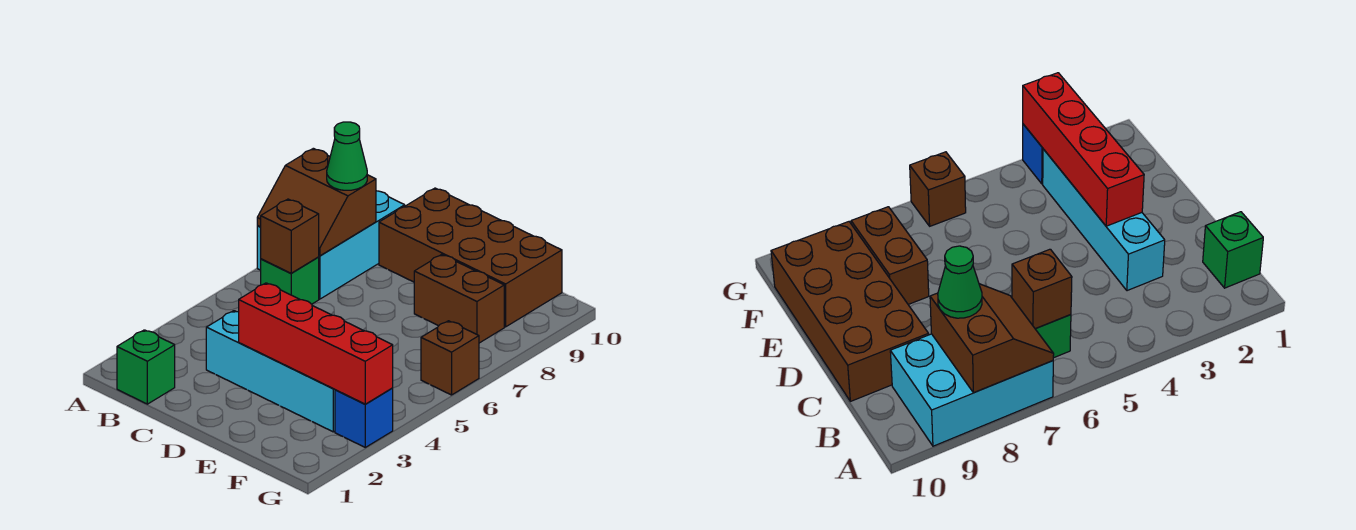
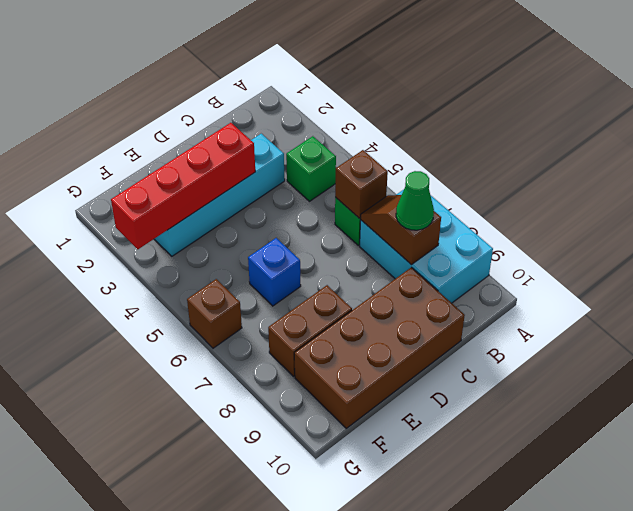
brown 2x2 slope [257,148,376,256] -> brown 1x2 slope [360,195,441,265]
green 1x1 brick [117,330,175,404] -> green 1x1 brick moved to [286,136,336,201]
blue 1x1 brick [335,388,393,447] -> blue 1x1 brick moved to [248,238,301,306]

